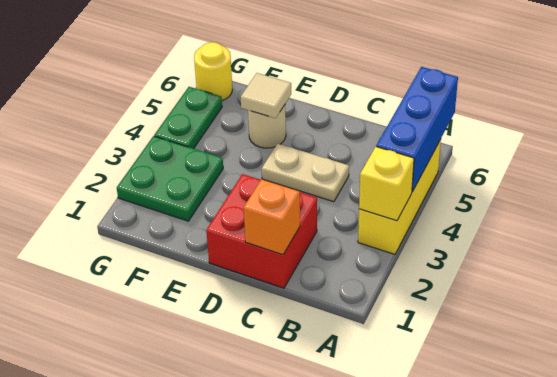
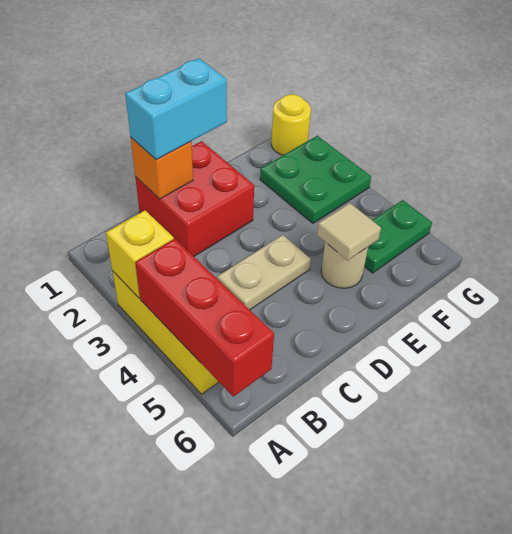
blue 1x3 brick [376,67,458,192] -> red 1x3 brick [135,239,274,397]
none -> cyan 1x2 brick [125,58,227,160]
green 1x2 plate [154,87,222,149] -> green 1x2 plate turned to [364,200,432,273]
yellow 1x1 round brick [194,42,232,101] -> yellow 1x1 round brick moved to [271,94,311,155]

